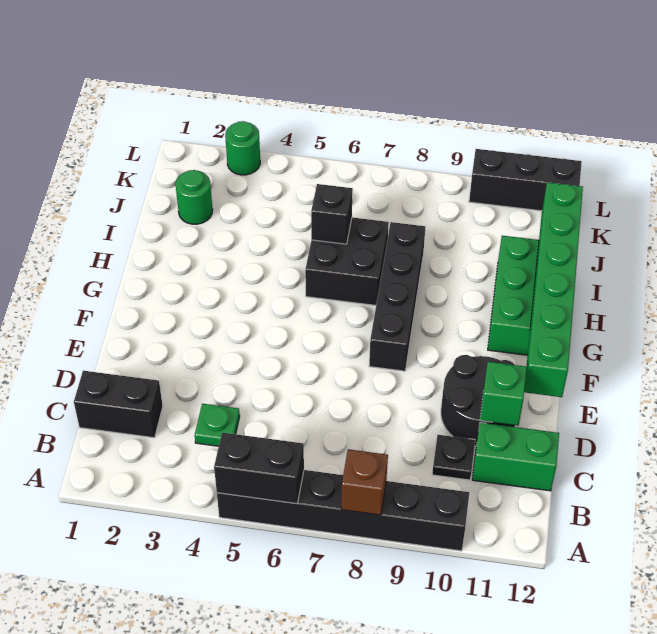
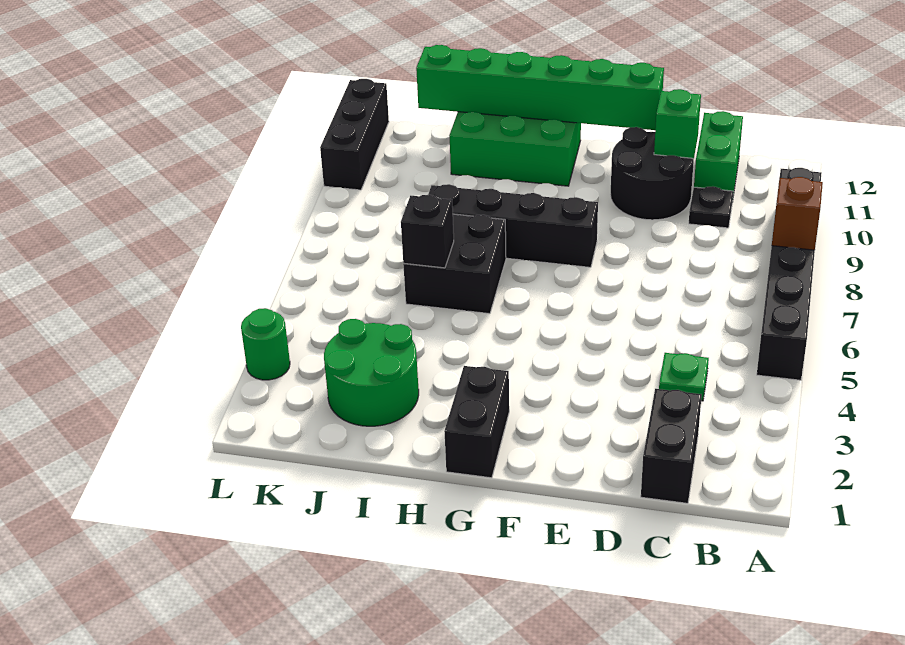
black 1x2 brick [214,433,304,504] -> black 1x2 brick moved to [444,366,509,478]
green 1x1 round brick [176,170,213,224] -> green 2x2 round brick [324,319,419,426]

